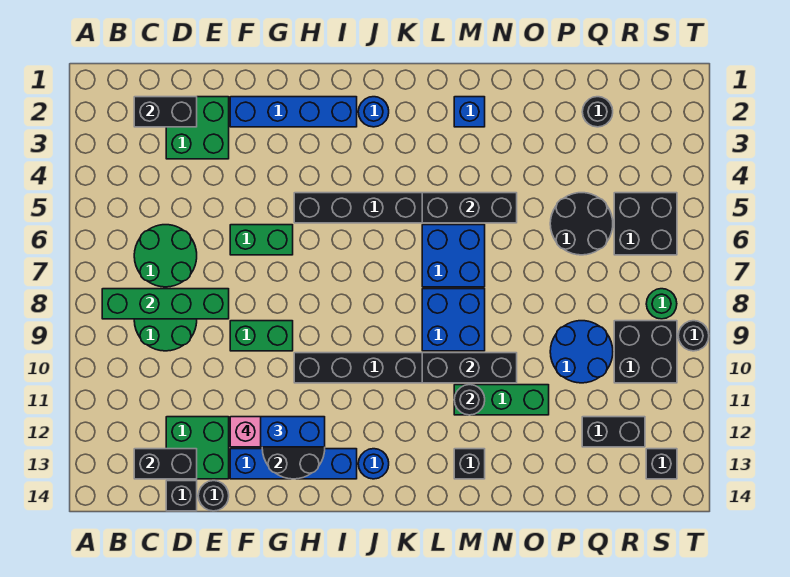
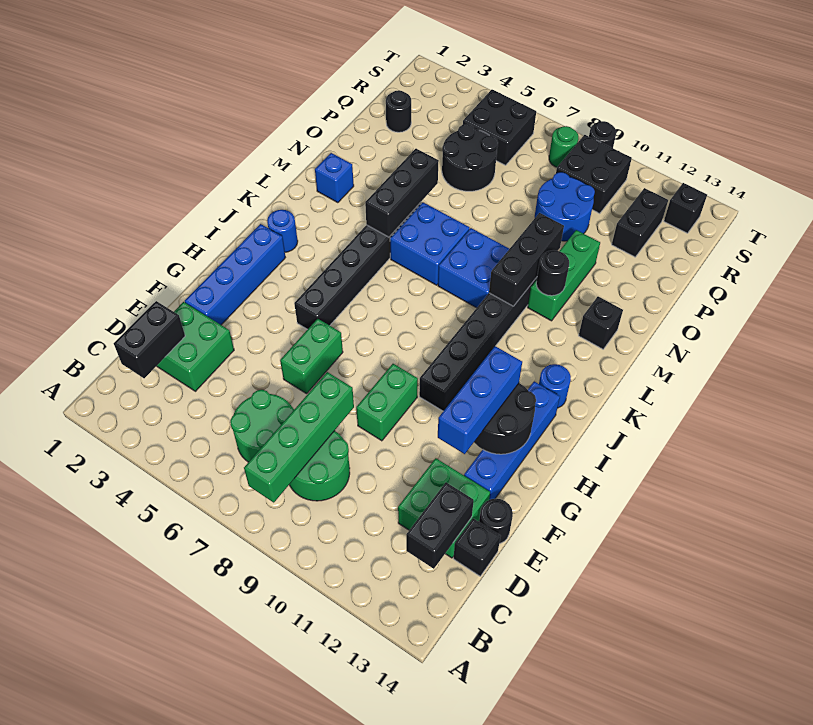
pink 1x1 brick [230,417,261,447] -> none

